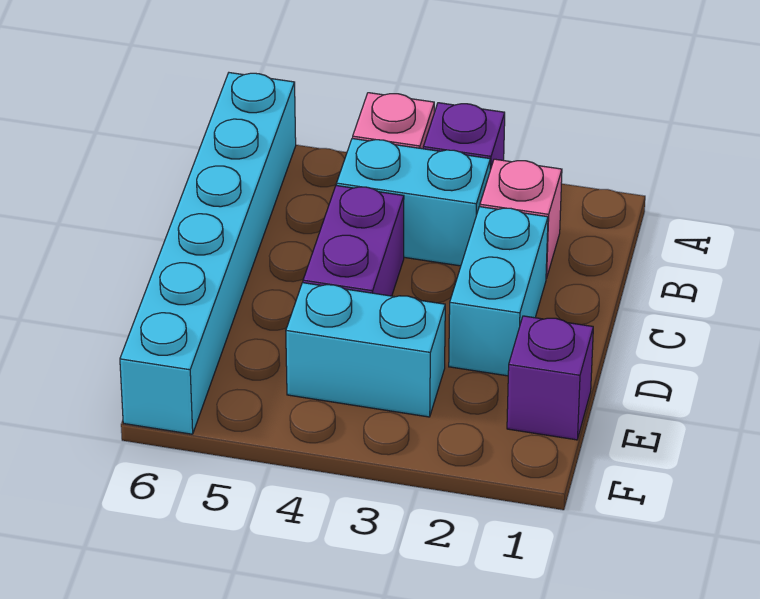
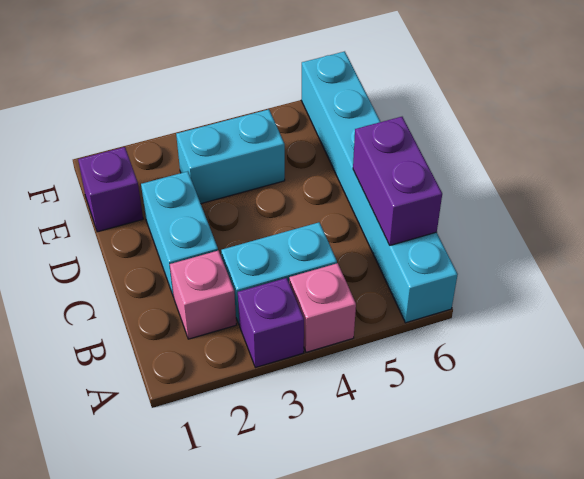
purple 1x2 brick [303,185,404,296] -> purple 1x2 brick moved to [353,117,442,245]

